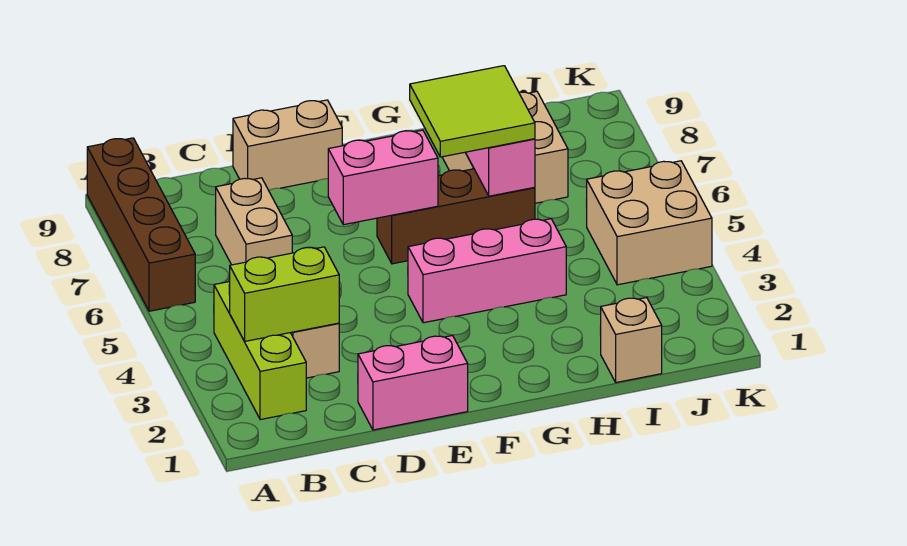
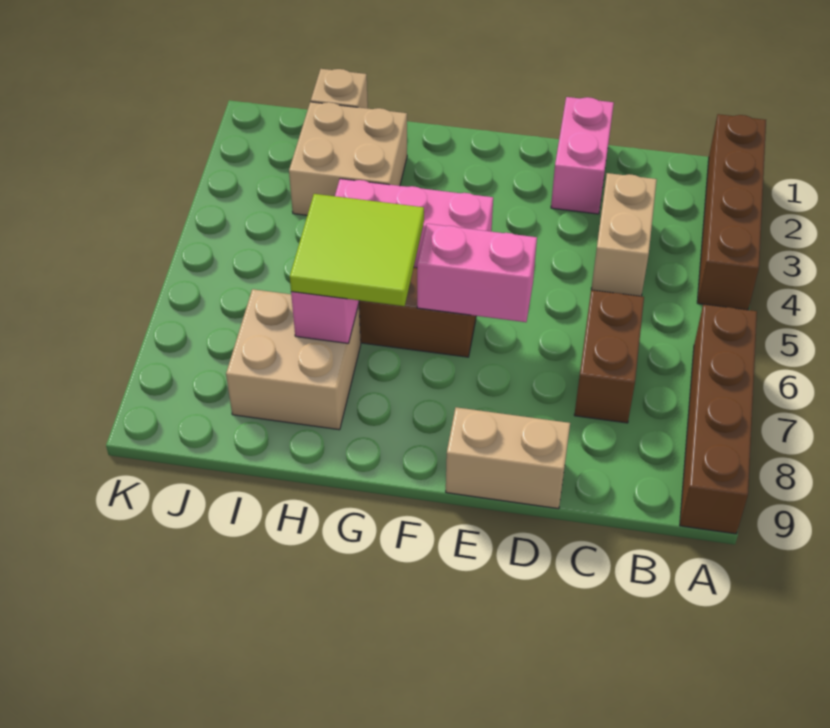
none -> brown 1x4 brick [697,114,766,310]
lime 1x3 brick [214,282,306,420] -> none
lime 1x2 brick [229,247,339,341] -> none
tan 1x2 brick [215,178,292,265] -> brown 1x2 brick [574,290,644,423]
pink 1x2 brick [358,336,468,430] -> pink 1x2 brick turned to [551,97,614,214]
tan 2x2 brick [586,161,712,285] -> tan 2x2 brick moved to [289,102,407,215]

